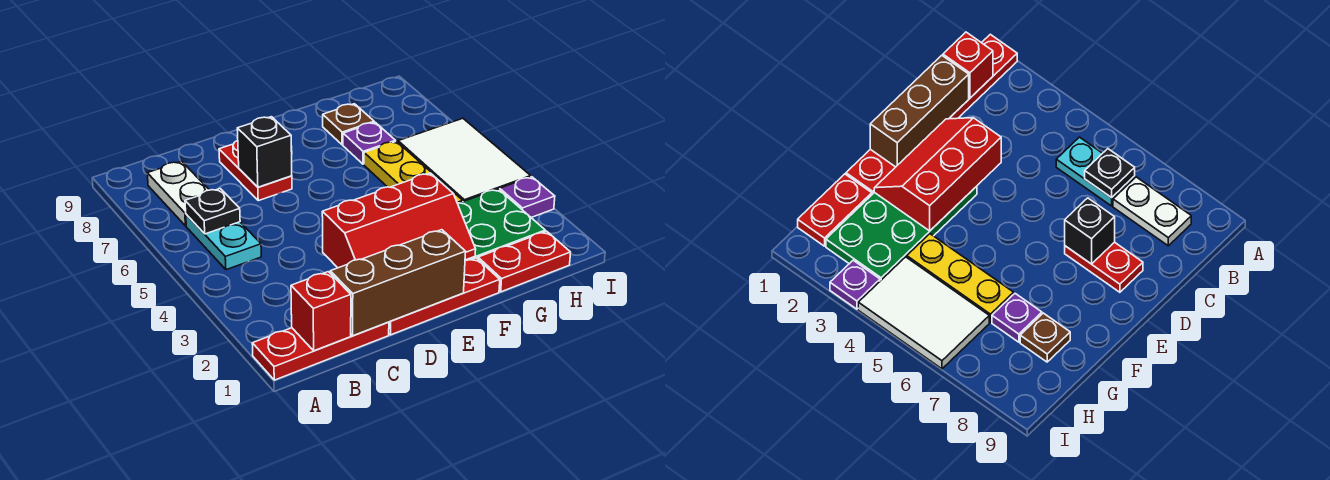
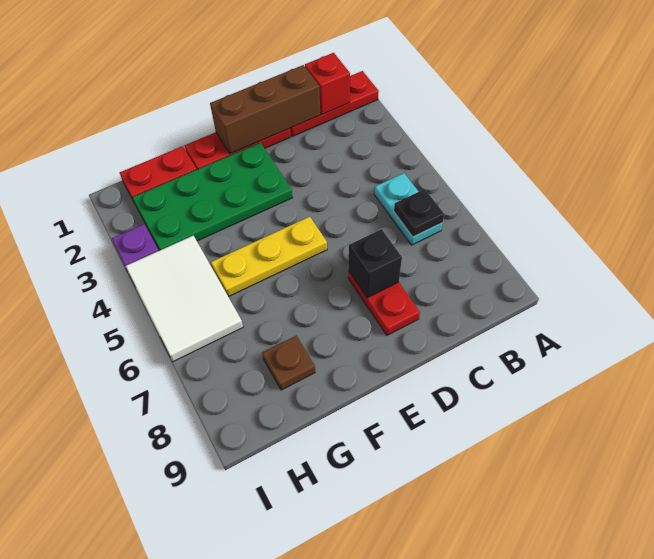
white 1x2 plate [147,161,209,226] -> none
red 2x3 slope [322,173,476,268] -> none
yellow 1x3 plate [364,141,463,203] -> yellow 1x3 plate turned to [211,217,327,297]
purple 1x1 plate [343,122,396,164] -> none

